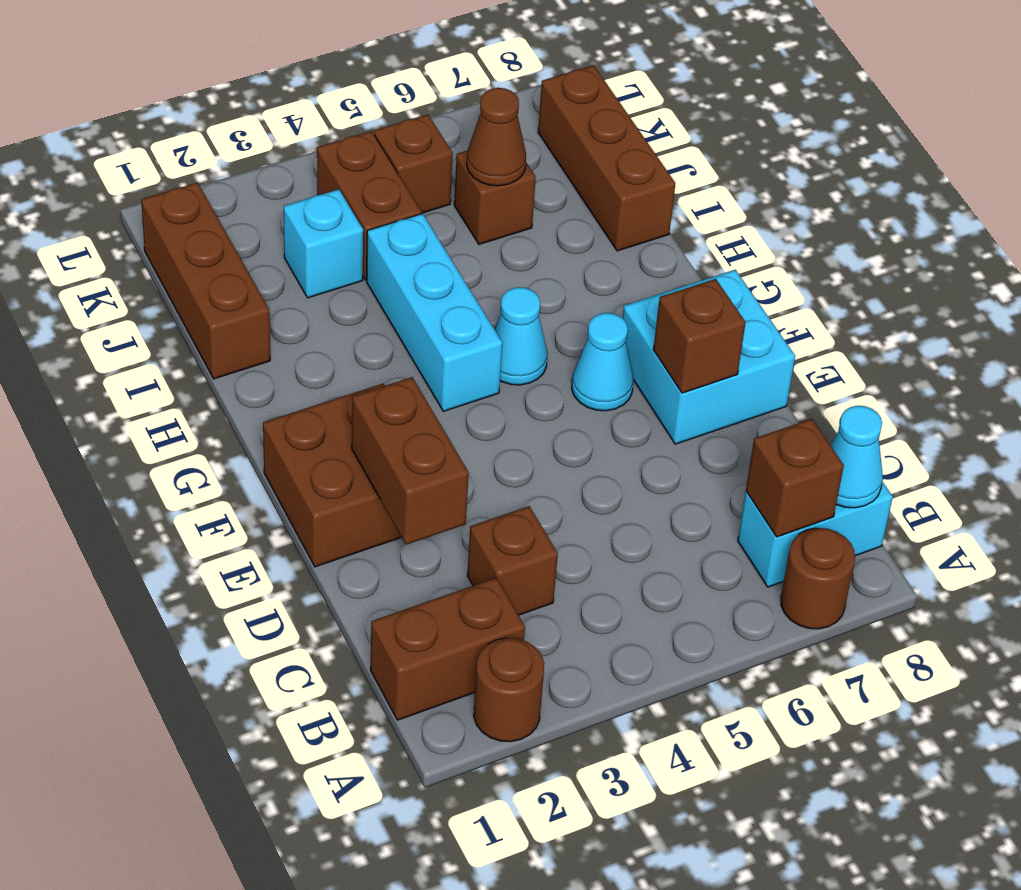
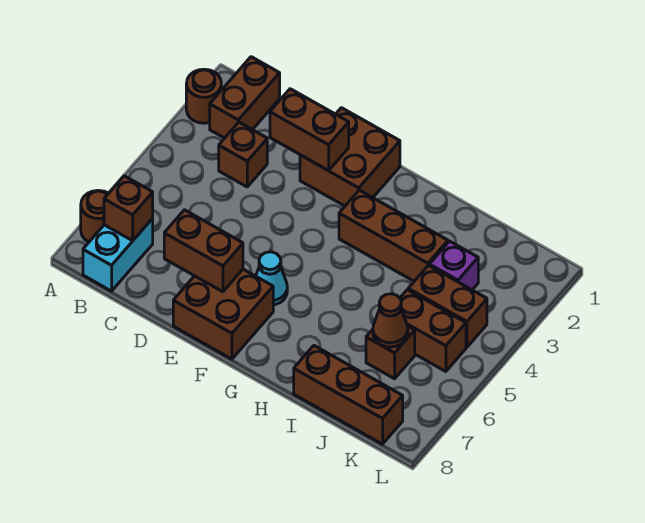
cyan 1x1 cone [830,406,883,508] -> none
cyan 2x2 brick [623,270,795,444] -> brown 2x2 brick [173,269,273,359]
brown 1x1 brick [653,279,746,393] -> brown 1x2 brick [164,210,243,292]
cyan 1x3 brick [367,214,502,411] -> none
cyan 1x1 cone [495,287,547,385] -> none
brown 1x3 brick [141,183,270,379] -> brown 1x3 brick moved to [339,190,448,281]
cyan 1x1 brick [284,189,363,298] -> purple 1x1 brick [429,241,478,290]
brown 1x1 brick [374,114,453,213] -> brown 1x2 brick [400,290,466,371]

